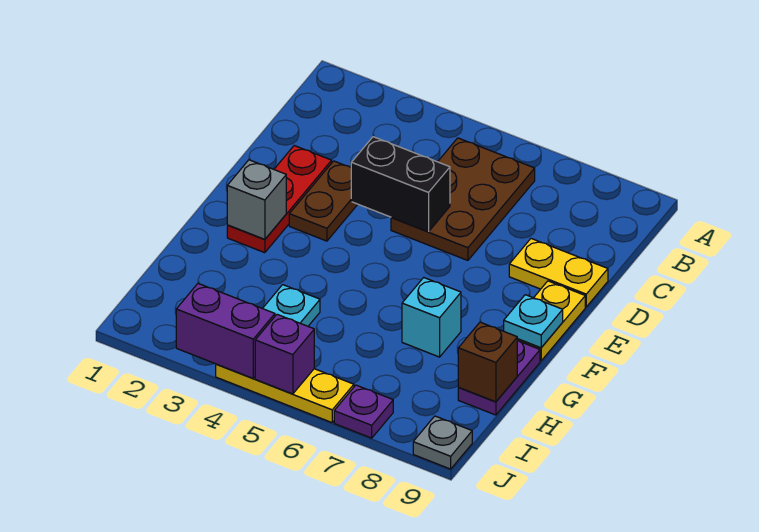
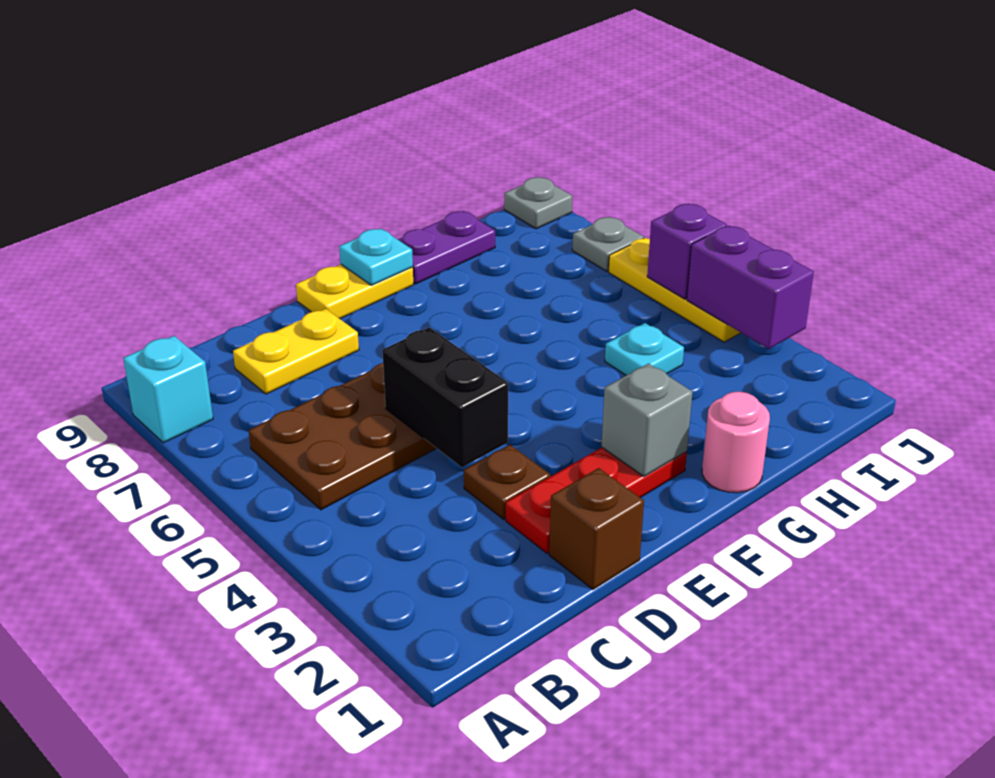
brown 1x2 plate [289,161,358,241] -> brown 1x1 plate [464,445,550,519]
yellow 1x2 plate [509,239,608,307] -> yellow 1x2 plate turned to [233,309,359,394]
none -> pink 1x1 round brick [702,392,770,493]
cyan 1x1 brick [402,278,461,357] -> cyan 1x1 brick moved to [123,336,213,443]
brown 1x1 brick [458,322,517,402] -> brown 1x1 brick moved to [549,468,644,590]
purple 1x1 plate [334,385,393,438] -> grey 1x1 plate [572,217,644,271]

